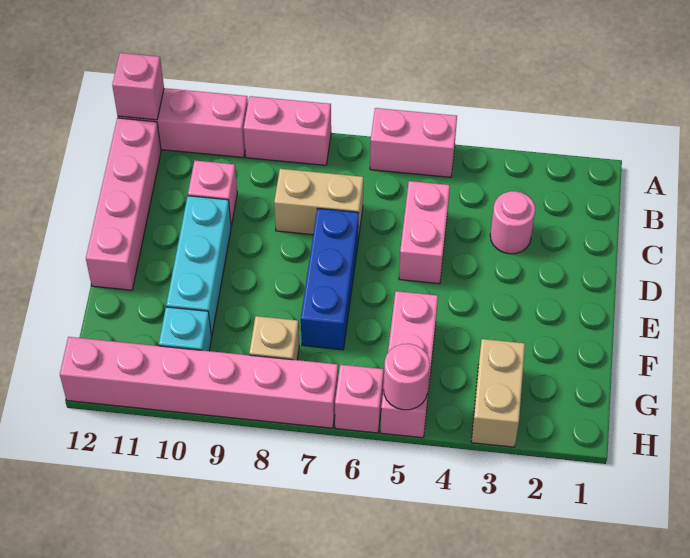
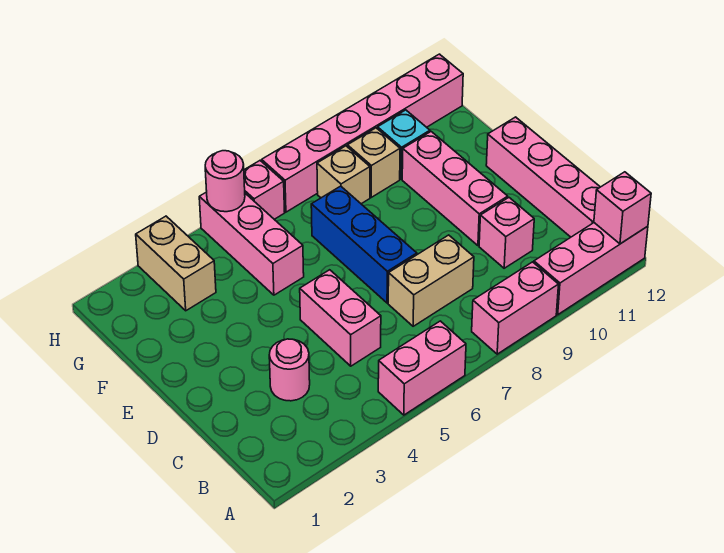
cyan 1x3 brick [166,196,231,336] -> pink 1x3 brick [402,132,508,246]
none -> tan 1x1 brick [347,128,400,197]

